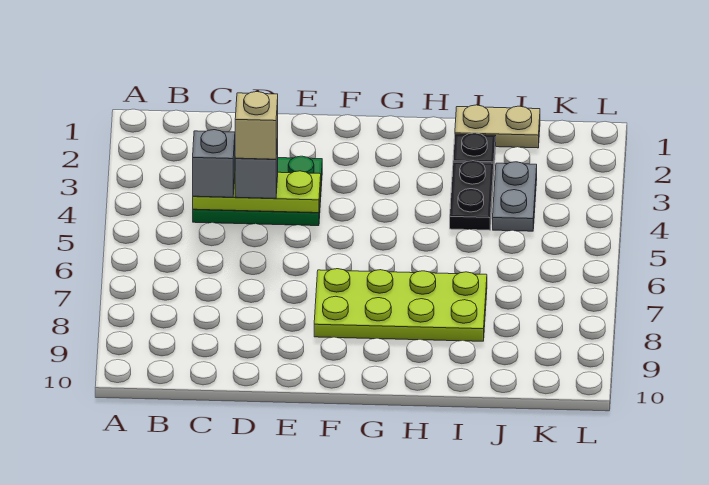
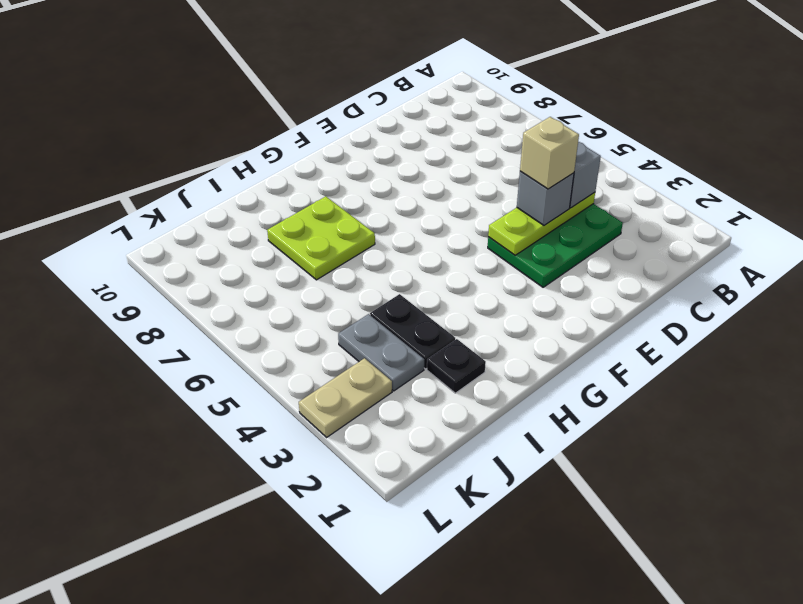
lime 2x4 plate [314,269,487,341] -> lime 2x2 plate [267,196,375,280]
tan 1x2 plate [455,105,540,148] -> tan 1x2 plate moved to [299,358,392,437]

